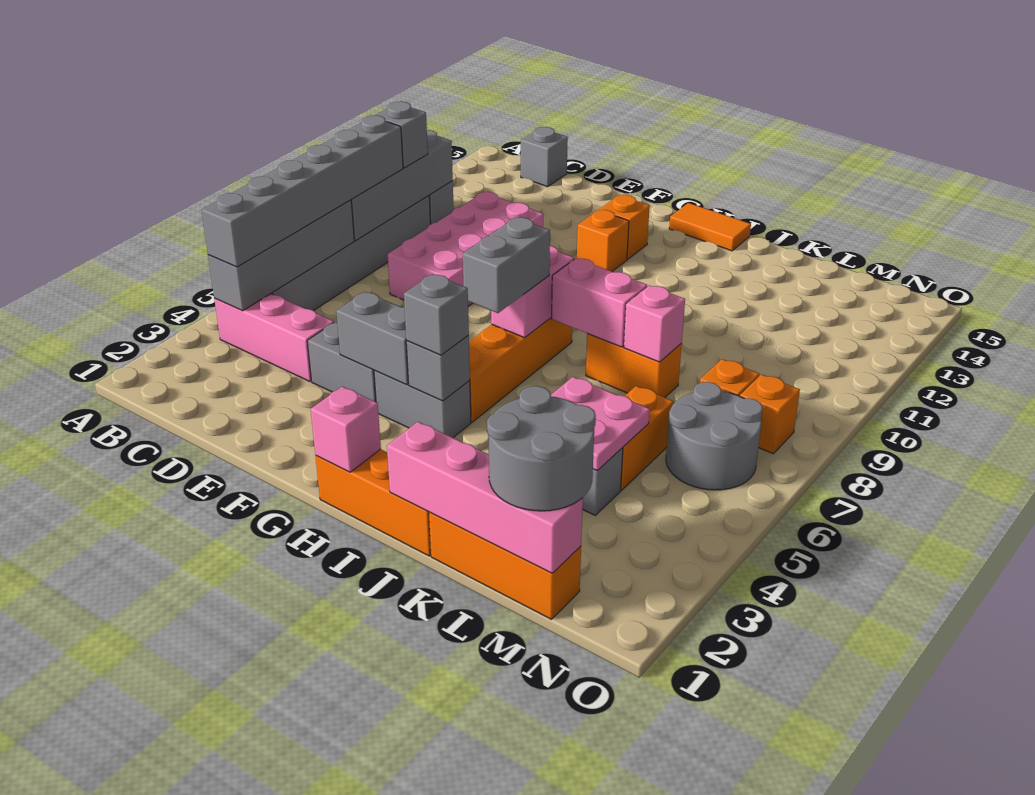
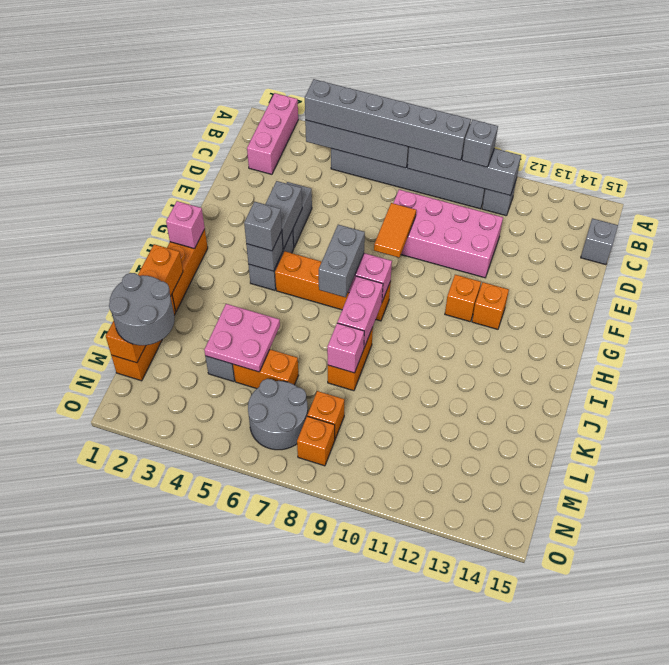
pink 1x3 brick [214,294,334,382] -> pink 1x3 brick moved to [247,93,298,174]
orange 1x1 brick [599,195,650,259] -> orange 1x1 brick moved to [445,275,481,322]
grey 1x2 brick [463,217,550,313] -> grey 1x2 brick turned to [319,224,365,297]
orange 1x2 tile [669,203,751,251] -> orange 1x2 tile moved to [374,203,416,257]
pink 1x4 brick [387,422,583,573] -> orange 1x4 brick [106,244,183,363]

